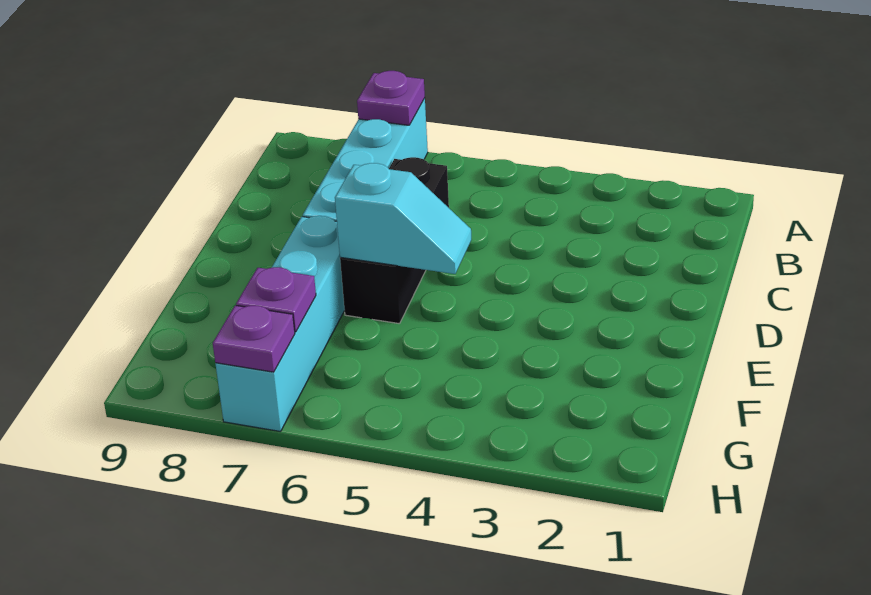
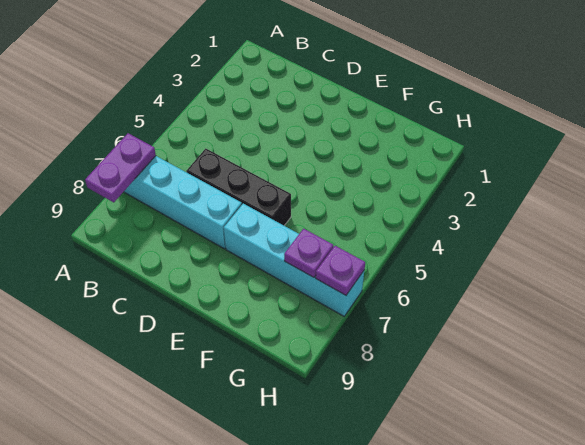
purple 1x1 plate [357,71,425,125] -> purple 1x2 plate [85,133,156,202]
cyan 1x2 slope [335,163,472,274] -> none

